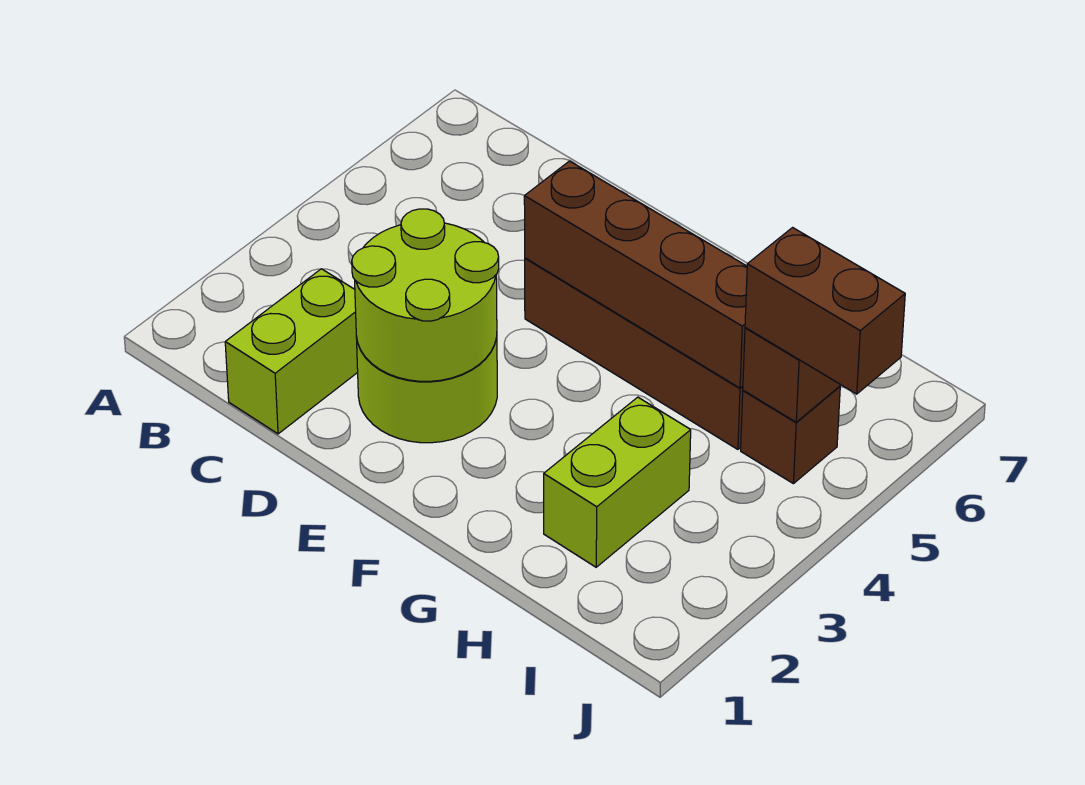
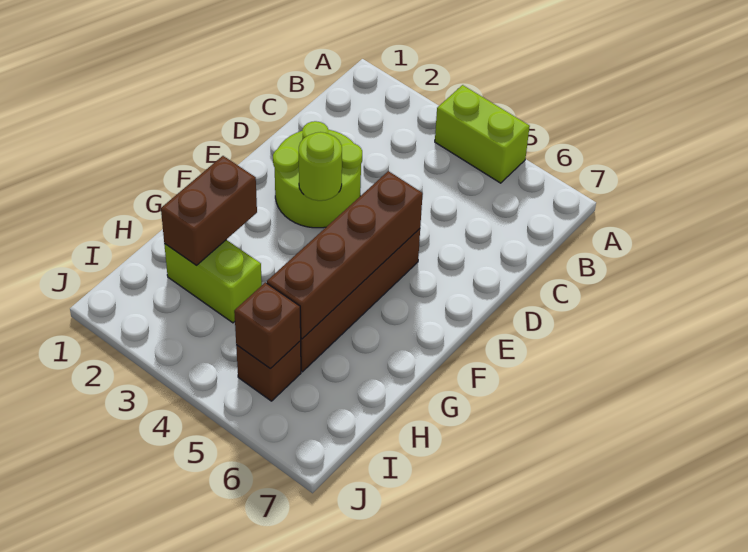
lime 1x2 brick [225,269,358,434] -> lime 1x2 brick moved to [435,85,530,183]
lime 2x2 round brick [352,209,499,381] -> lime 1x1 round brick [299,132,342,201]
brown 1x2 brick [745,228,905,394] -> brown 1x2 brick moved to [161,156,257,265]

